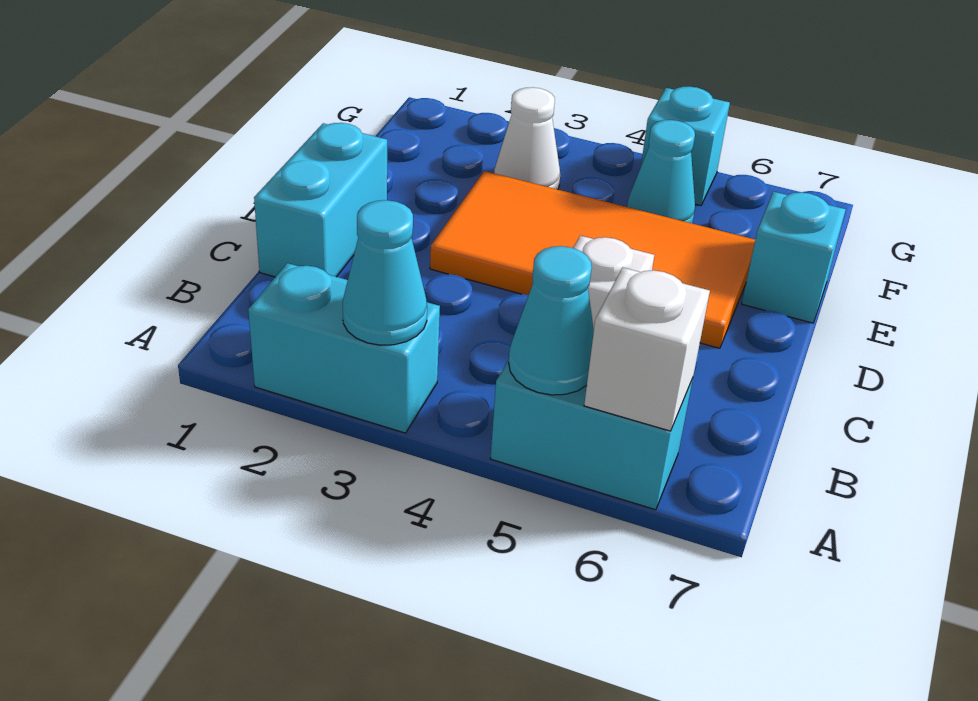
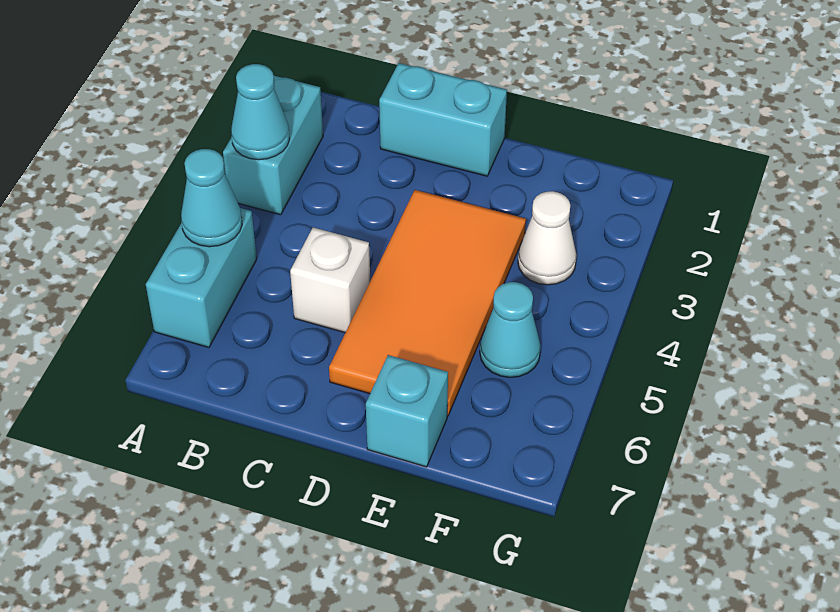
white 1x1 brick [584,267,710,431] -> none
cyan 1x1 brick [641,86,730,206] -> none

